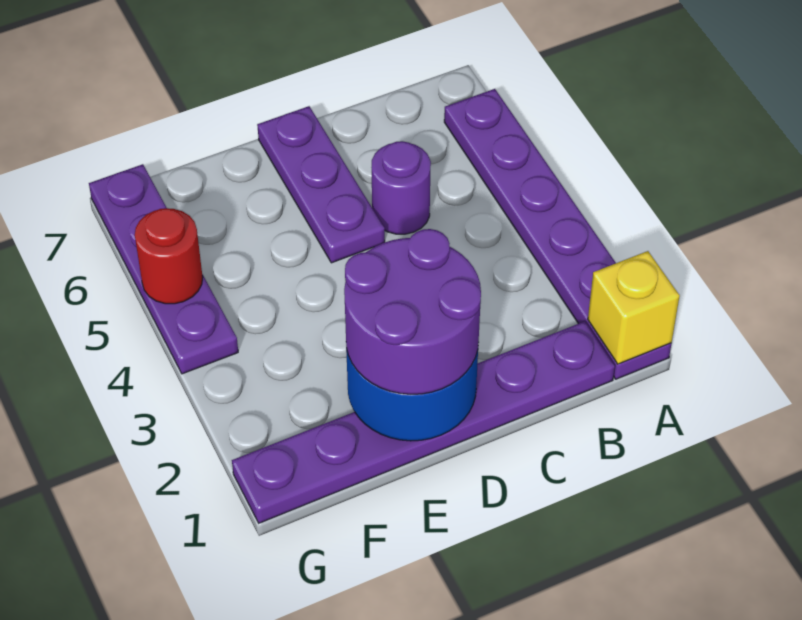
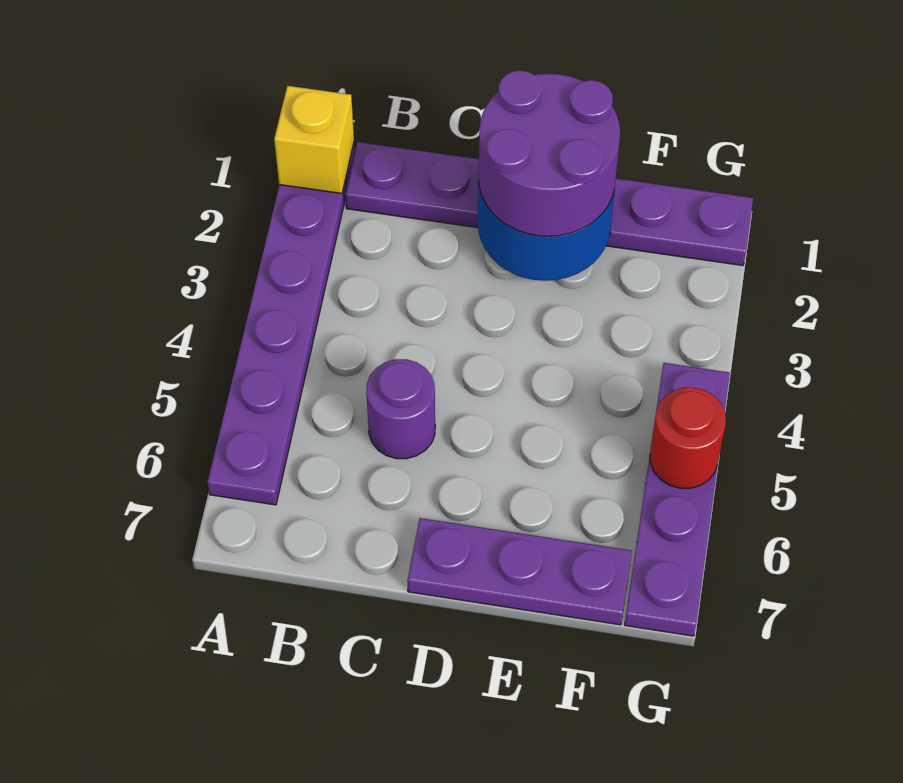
purple 1x3 plate [257,106,385,263] -> purple 1x3 plate turned to [407,518,632,625]

